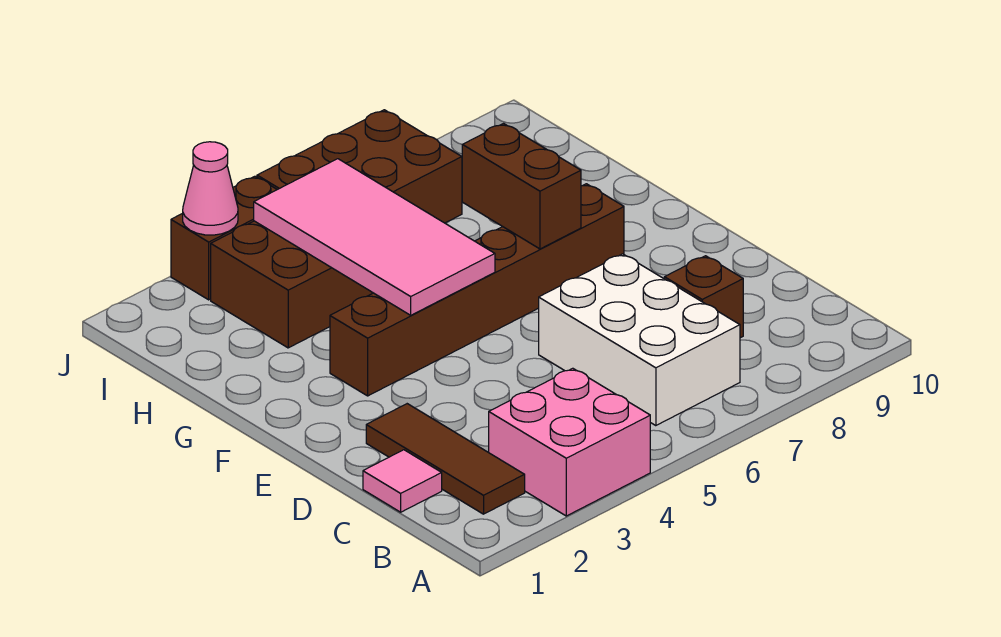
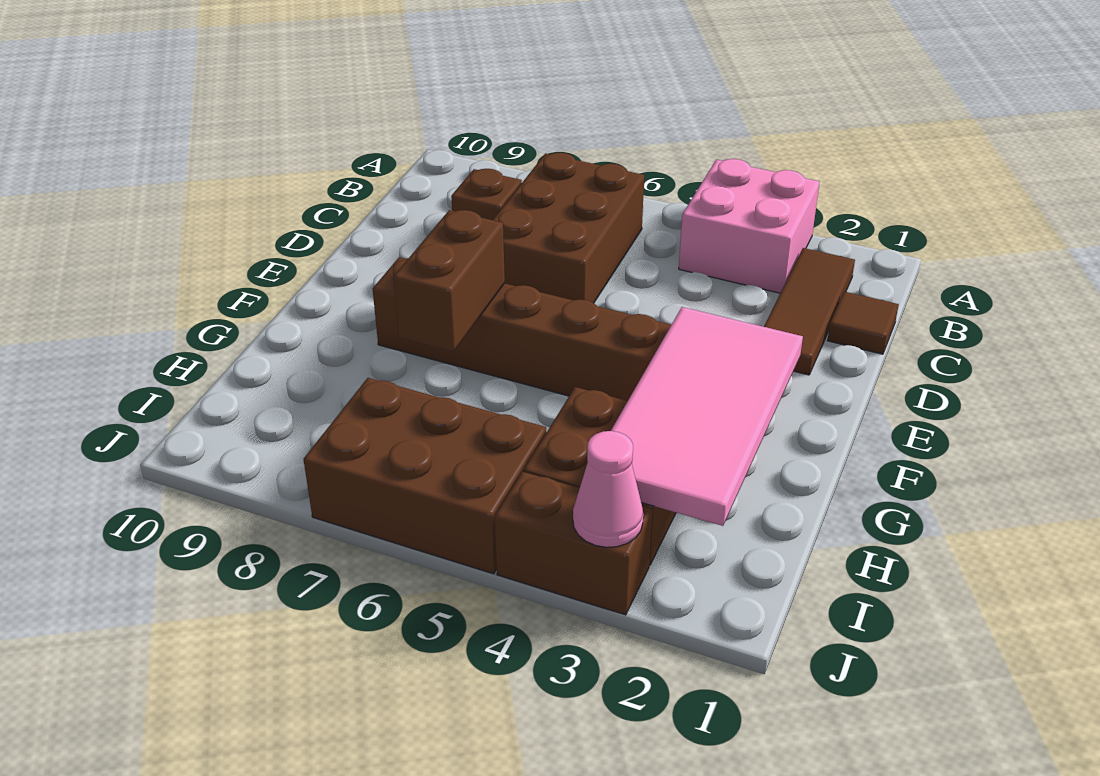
white 2x3 brick [539,254,740,426] -> brown 2x3 brick [493,153,644,303]
pink 1x1 tile [363,450,442,512] -> brown 1x1 tile [827,292,899,354]
pink 2x4 tile [254,159,495,315] -> pink 2x4 tile moved to [611,307,803,526]

